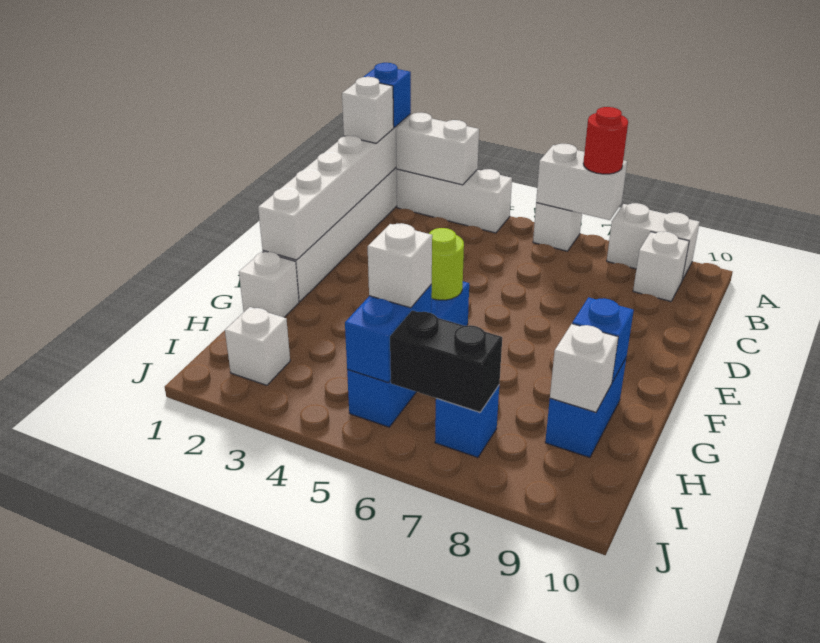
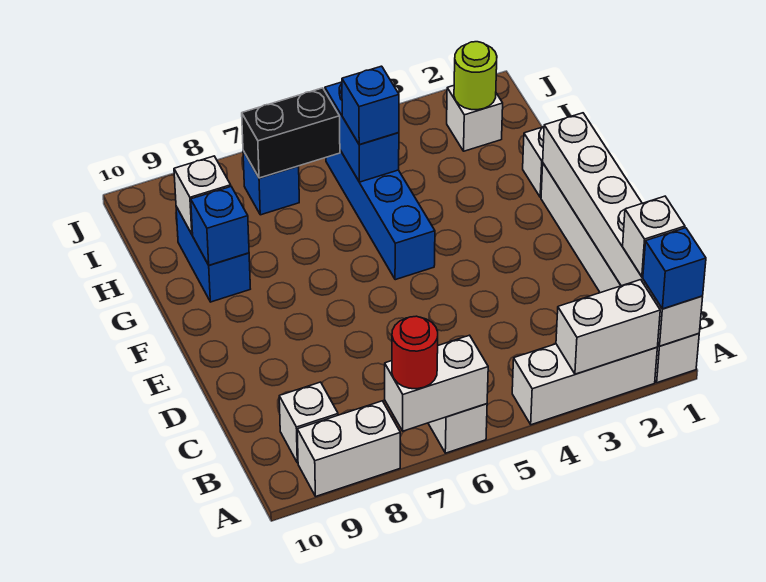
lime 1x1 round brick [429,228,464,300] -> lime 1x1 round brick moved to [454,42,497,110]
white 1x1 brick [368,223,432,308] -> blue 1x1 brick [342,66,399,144]

